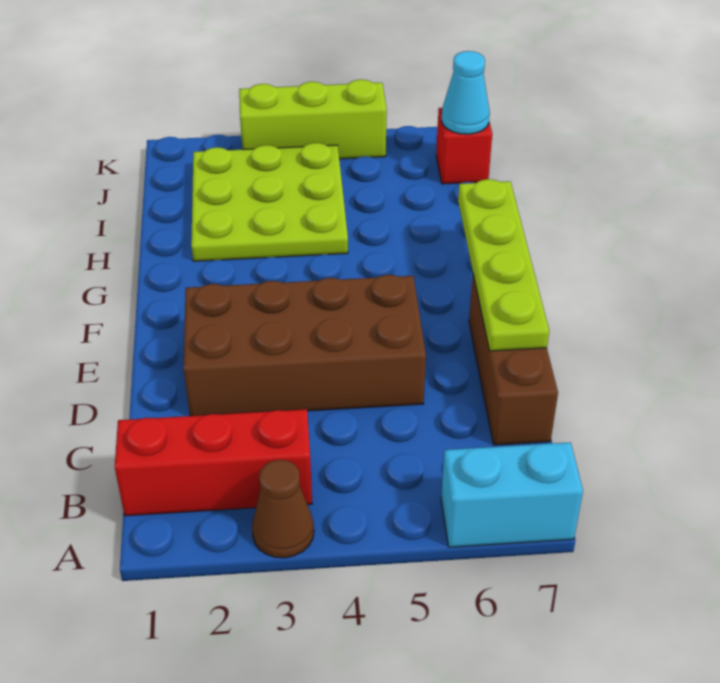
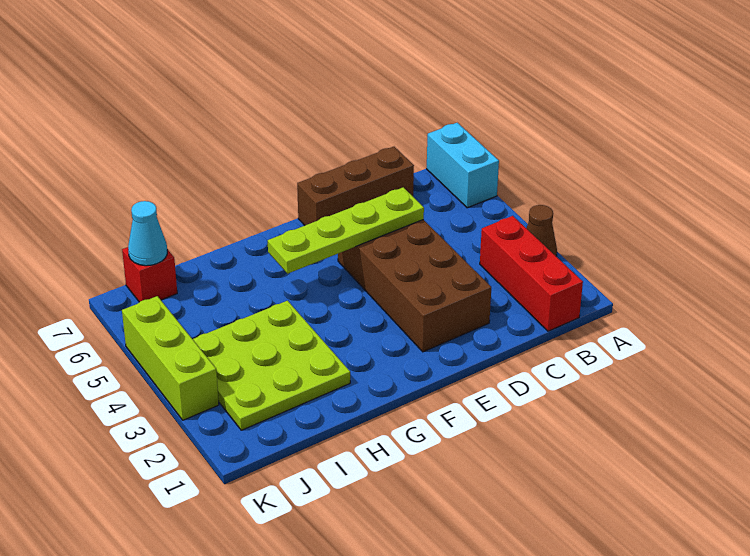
lime 1x4 plate [458,179,549,351] -> lime 1x4 plate moved to [268,187,424,274]

